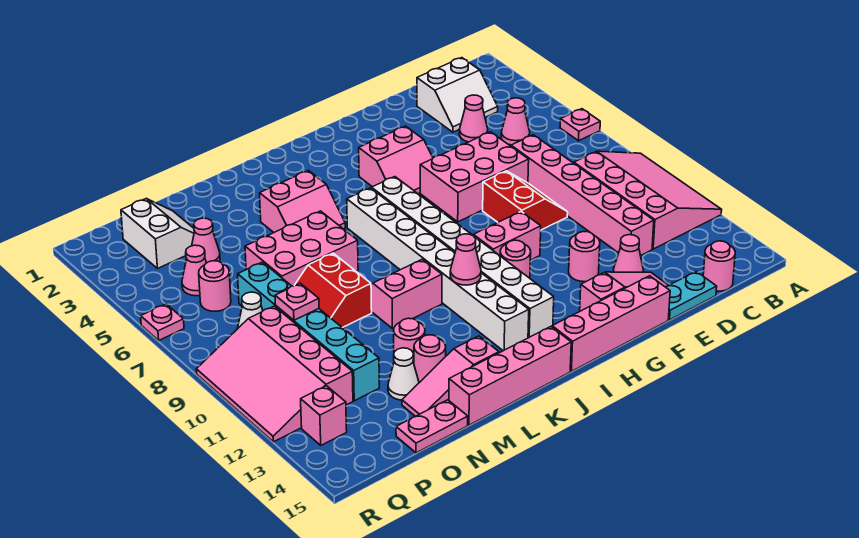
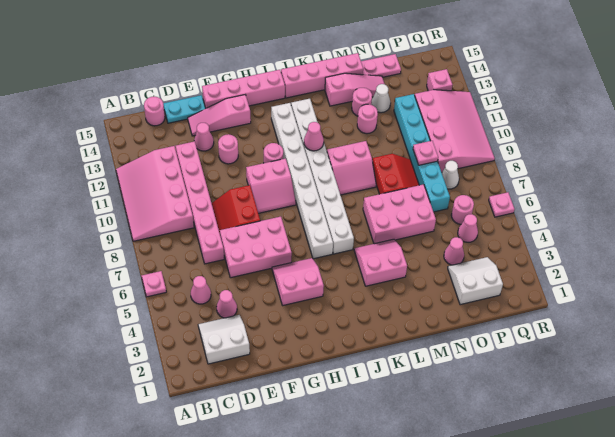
white 2x2 slope [121,199,195,268] -> white 2x2 slope turned to [448,257,503,305]

